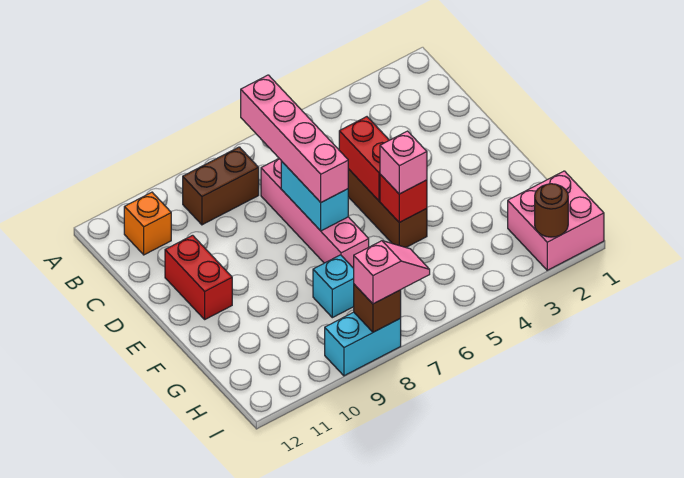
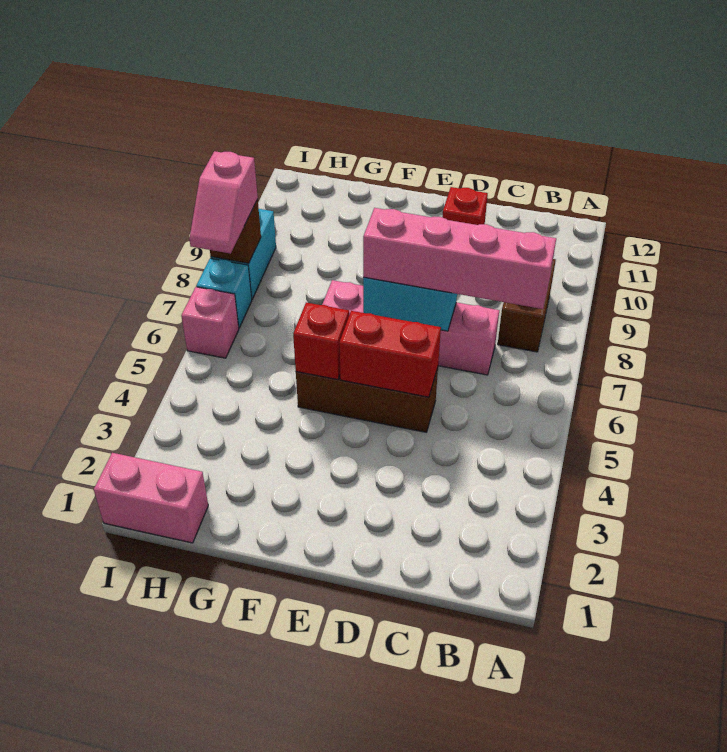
orange 1x1 brick [124,192,171,255] -> none
red 1x2 brick [165,235,232,319] -> red 1x1 brick [442,187,488,225]
pink 1x1 brick [380,131,427,194] -> pink 1x1 brick moved to [181,287,239,358]
cyan 1x1 brick [313,255,354,318] -> cyan 1x1 brick moved to [196,258,252,328]
pink 2x2 brick [508,171,604,270] -> pink 1x2 brick [94,453,208,543]
brown 1x1 round brick [535,184,568,237] -> none

